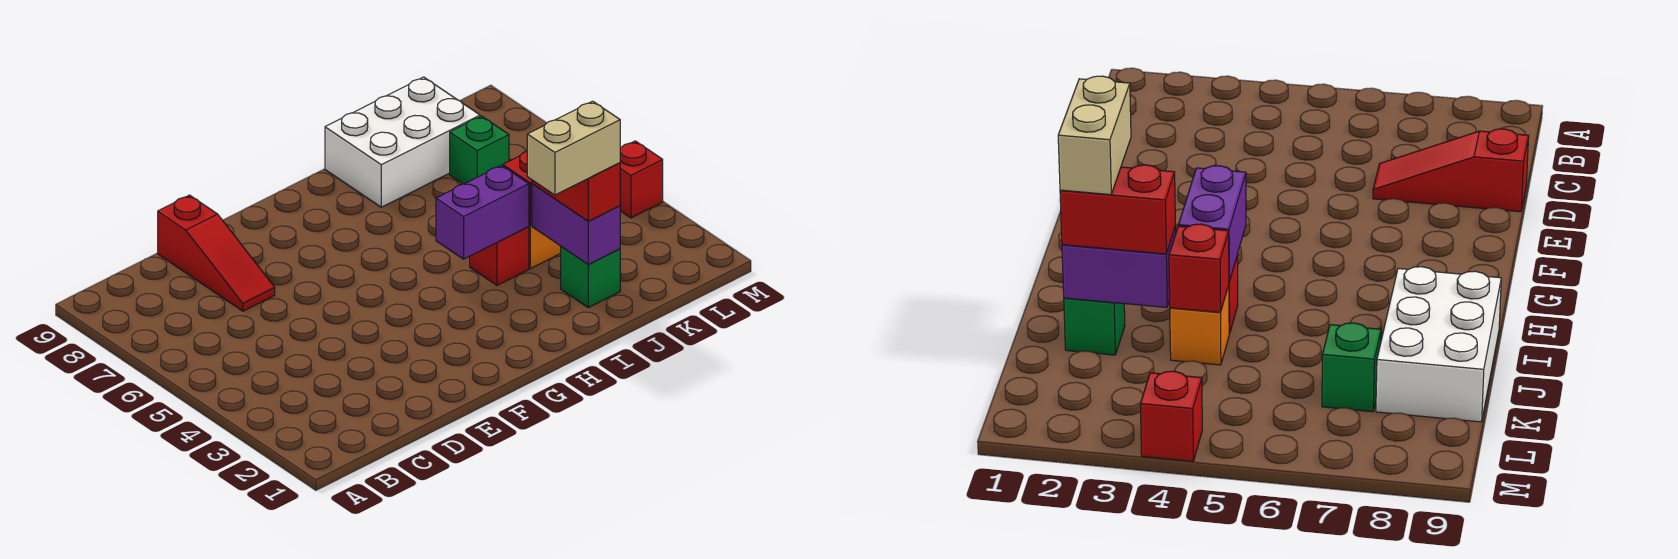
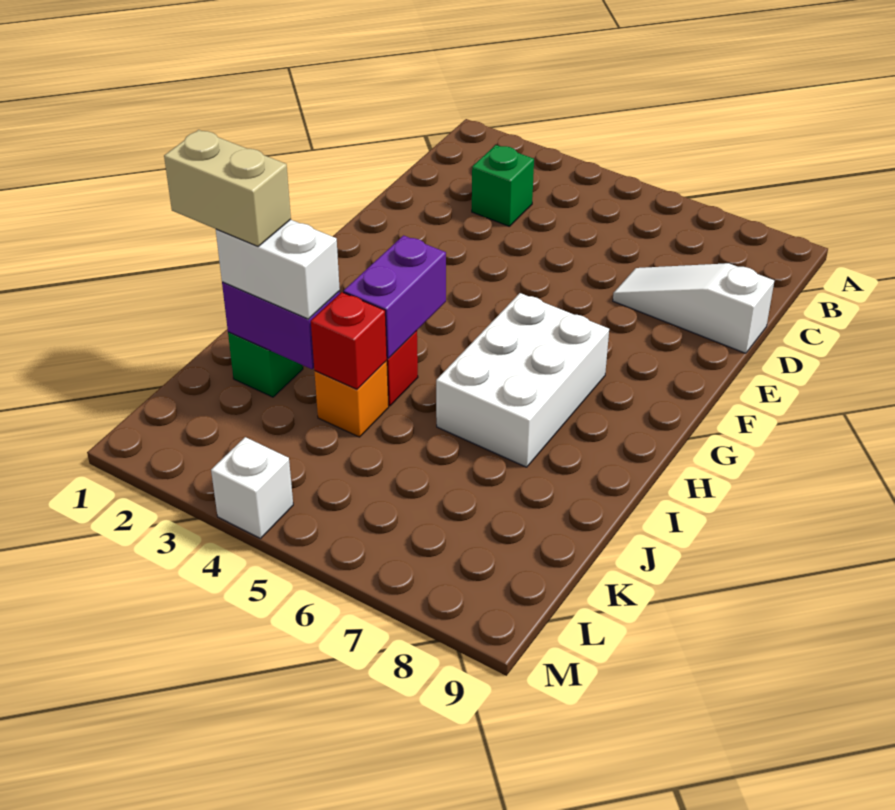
red 1x3 slope [158,195,275,311] -> white 1x3 slope [613,263,774,353]
tan 1x2 brick [527,101,620,195] -> tan 1x2 brick turned to [164,130,291,246]
white 2x3 brick [325,77,480,207] -> white 2x3 brick moved to [436,293,609,467]
red 1x2 brick [532,163,620,221] -> white 1x2 brick [216,220,340,319]
green 1x1 brick [450,116,509,184] -> green 1x1 brick moved to [472,145,534,226]
red 1x1 brick [620,141,663,218] -> white 1x1 brick [211,437,293,539]

